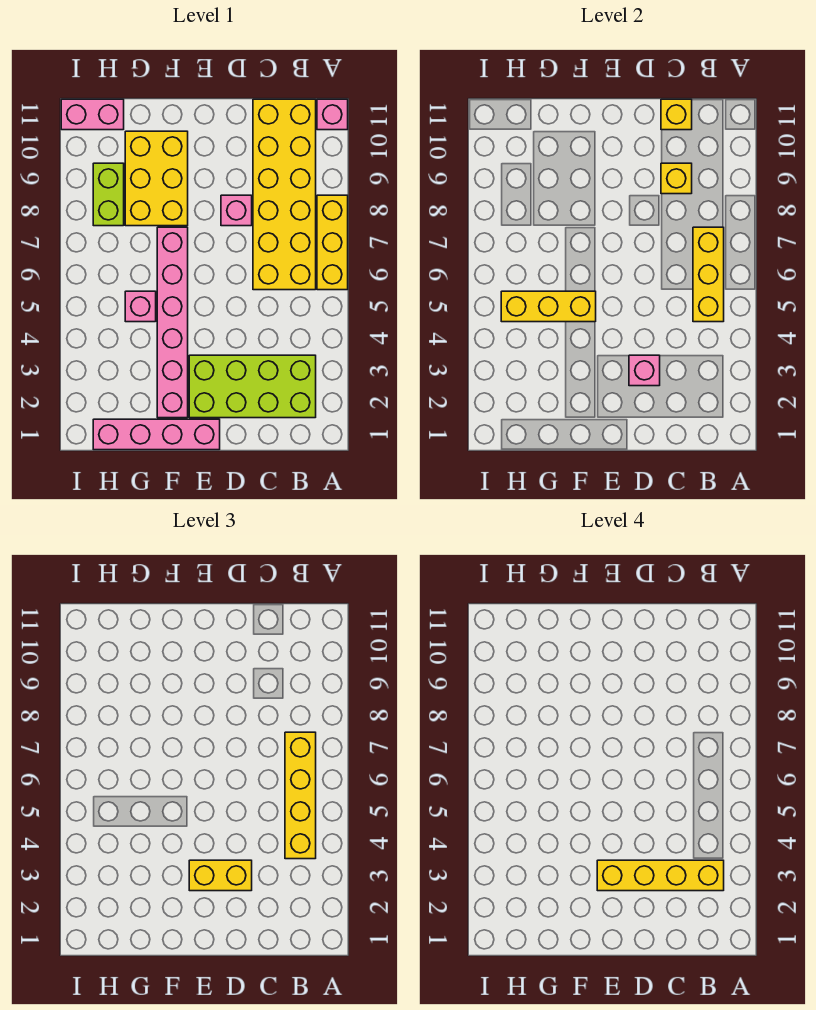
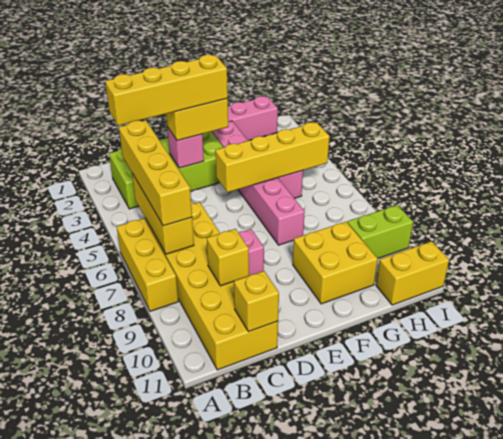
pink 1x1 brick [317,99,348,130] -> none
yellow 1x3 brick [501,291,596,322] -> yellow 1x4 brick [215,122,330,192]
yellow 2x3 brick [125,131,188,226] -> yellow 2x2 brick [293,222,378,304]
lime 1x2 brick [93,163,124,226] -> lime 1x2 brick turned to [347,205,413,258]
pink 1x2 brick [61,99,124,130] -> yellow 1x2 brick [376,241,449,305]

